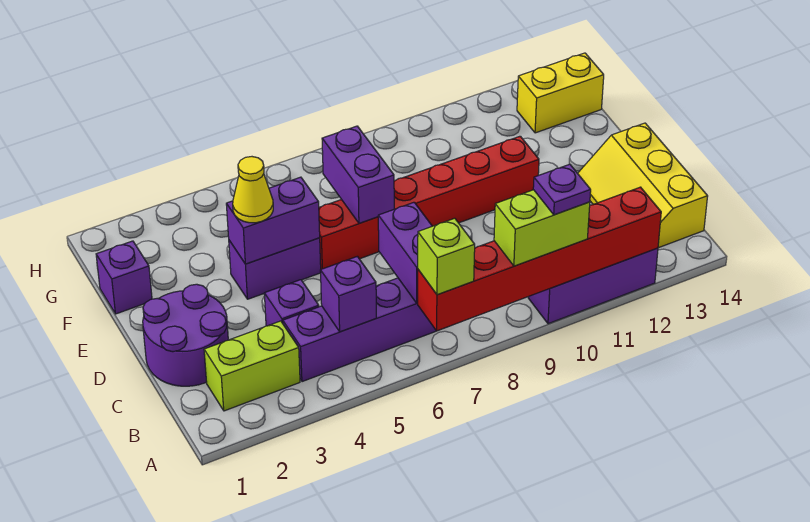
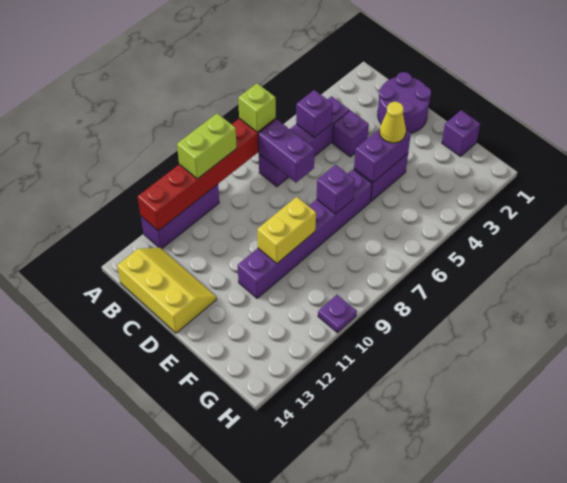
purple 1x1 plate [533,164,591,215] -> purple 1x1 plate moved to [318,295,357,333]
lime 1x2 brick [204,321,300,411] -> none
red 1x6 brick [319,136,539,269] -> purple 1x6 brick [238,169,372,298]
purple 1x2 brick [322,126,394,223] -> purple 1x1 brick [317,165,355,214]
yellow 1x2 brick [517,53,604,133] -> yellow 1x2 brick moved to [257,197,316,263]

